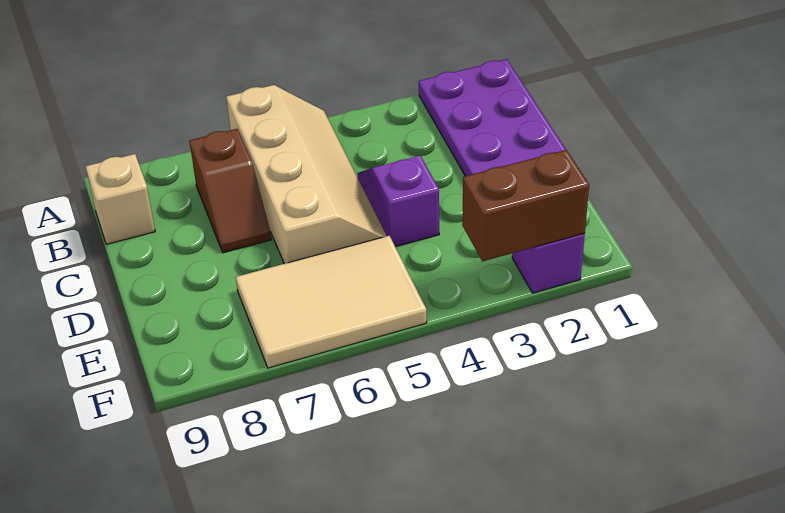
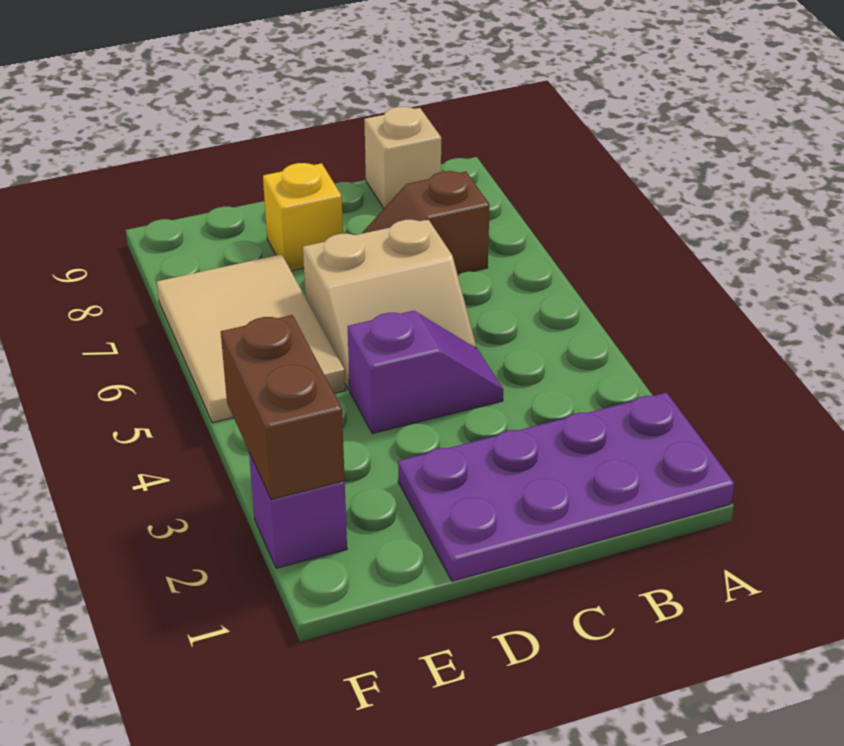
tan 2x4 slope [226,85,387,264] -> tan 2x2 slope [303,219,477,390]
none -> yellow 1x1 brick [263,163,343,271]

